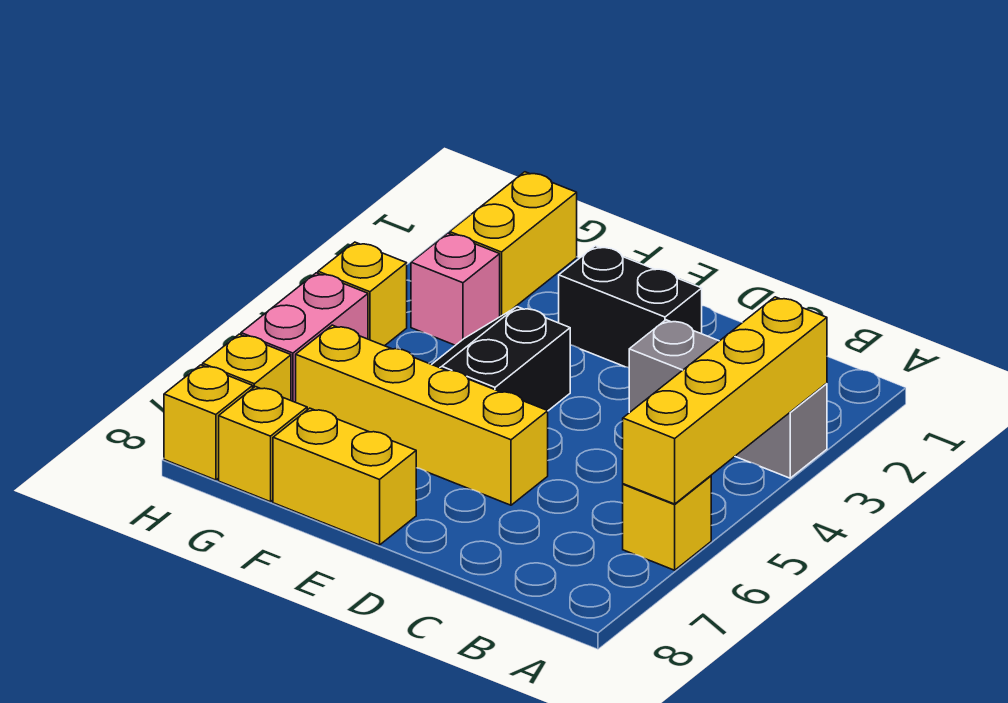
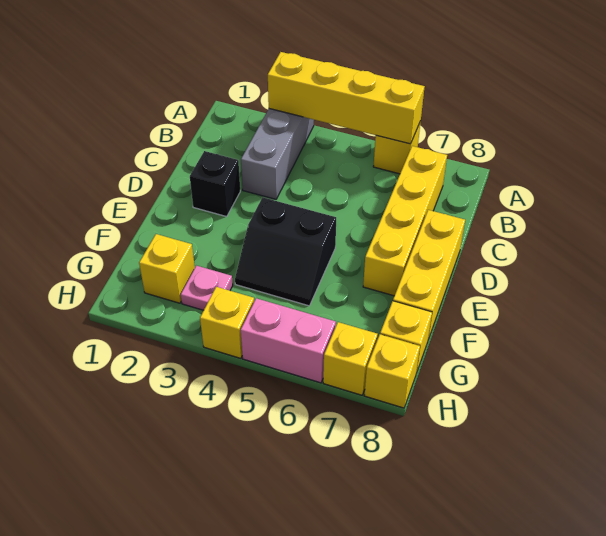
black 1x2 brick [559,246,702,368] -> black 1x1 brick [190,151,240,217]
yellow 1x4 brick [296,325,548,505] -> yellow 1x4 brick moved to [363,146,447,296]
yellow 1x2 brick [273,408,416,545] -> yellow 1x3 brick [393,210,465,339]
yellow 1x2 brick [450,172,577,317] -> yellow 1x1 brick [139,234,195,303]
pink 1x1 brick [411,233,500,345] -> pink 1x1 plate [181,266,233,310]

